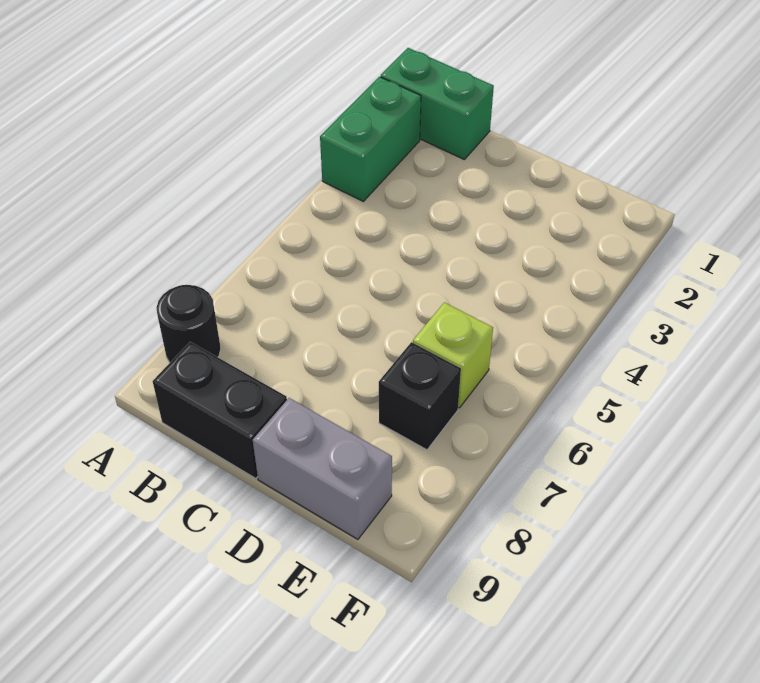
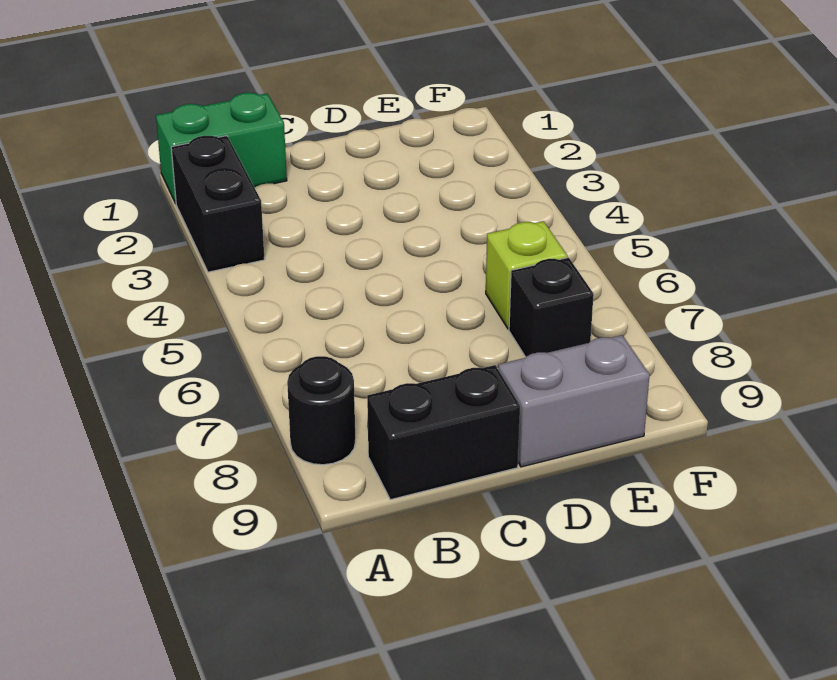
green 1x2 brick [320,77,421,201] -> black 1x2 brick [171,136,265,272]

